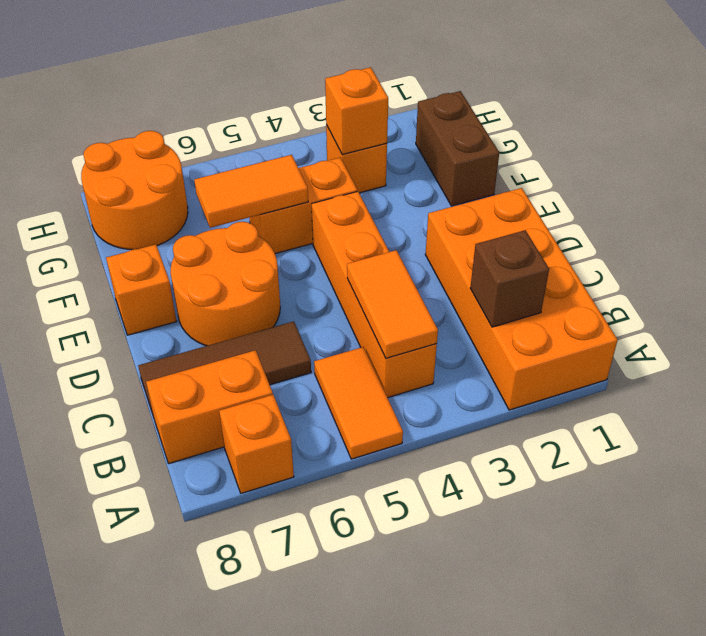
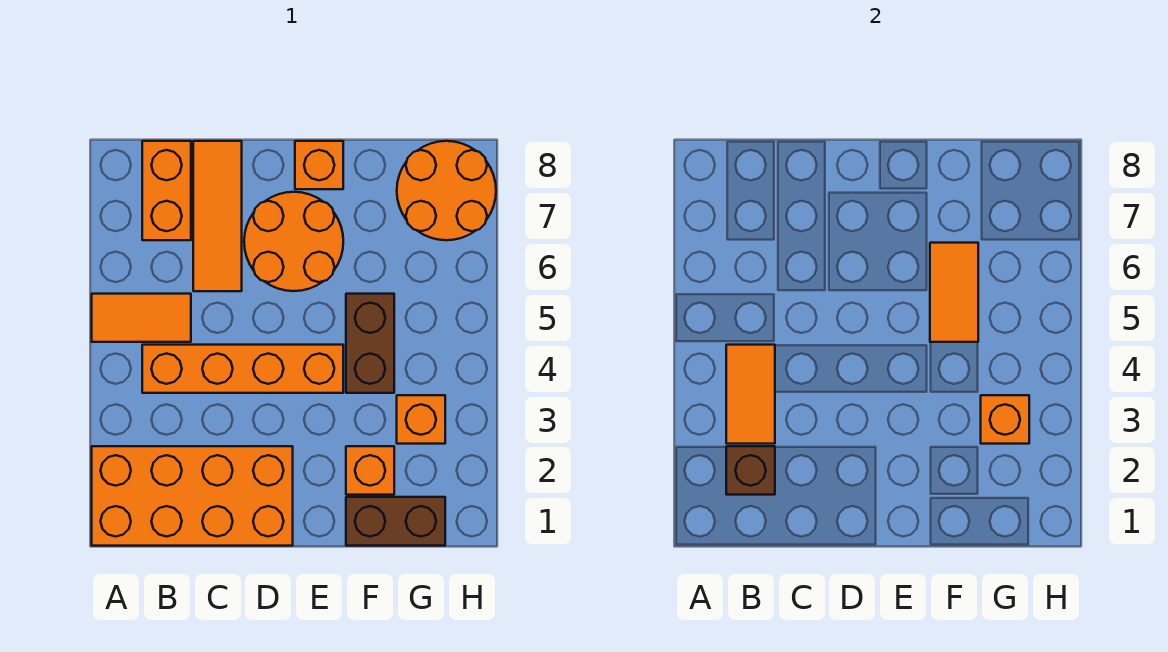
orange 1x1 brick [219,395,294,493] -> orange 1x1 brick moved to [346,446,394,495]
orange 1x2 tile [347,250,438,358] -> orange 1x2 tile turned to [726,345,775,444]
brown 1x3 tile [138,321,311,414] -> orange 1x3 tile [193,141,242,291]
orange 1x2 brick [249,157,357,254] -> brown 1x2 brick [346,294,394,393]

